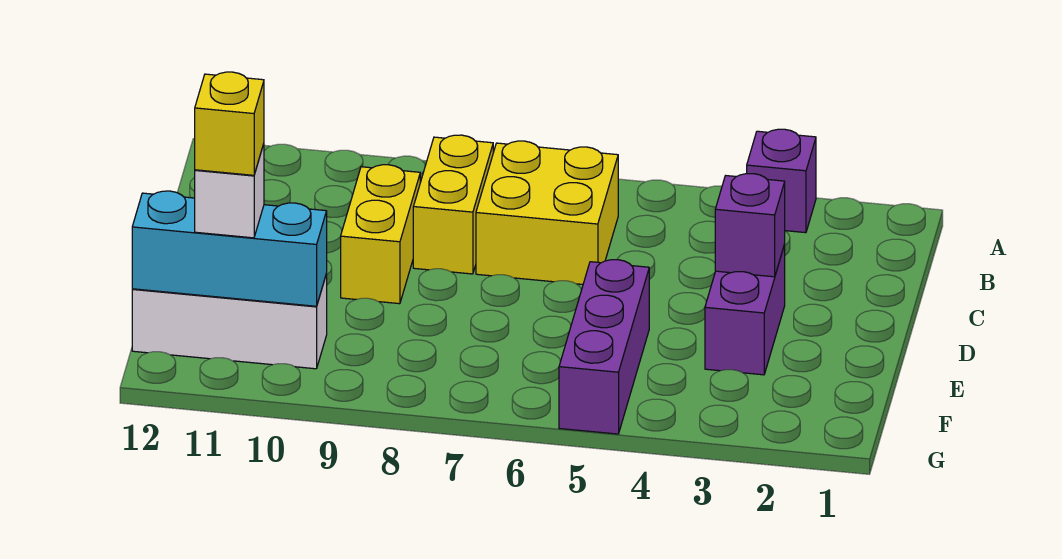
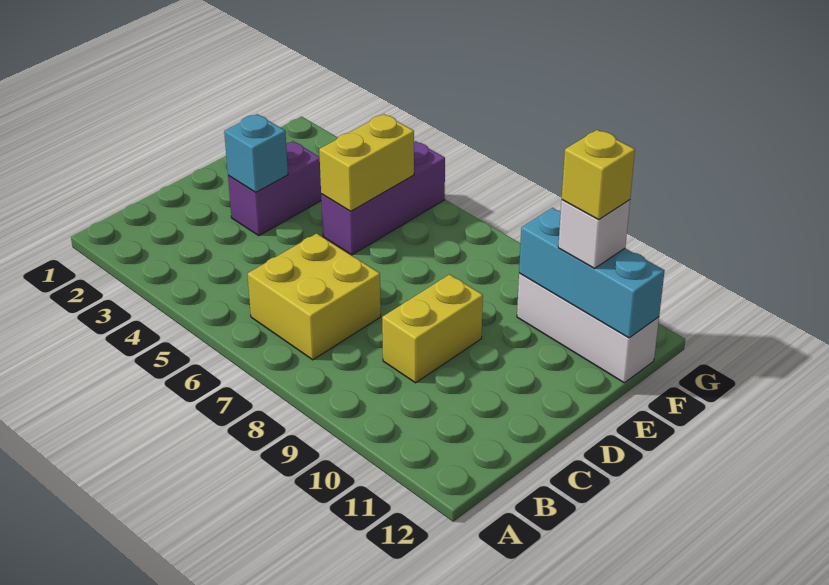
purple 1x1 brick [747,129,816,233] -> none
yellow 1x2 brick [413,135,493,274] -> yellow 1x2 brick moved to [319,114,414,211]
purple 1x1 brick [715,174,785,277] -> cyan 1x1 brick [224,114,288,192]

